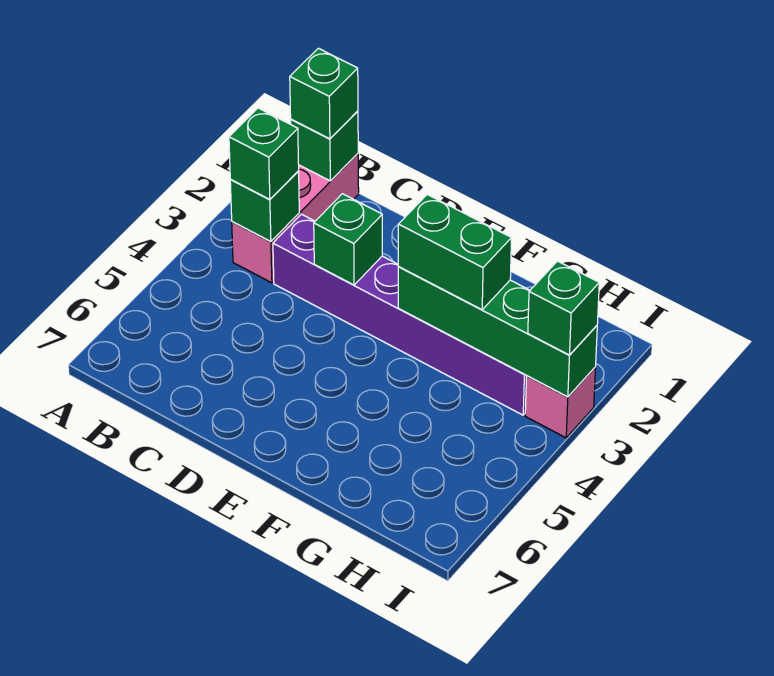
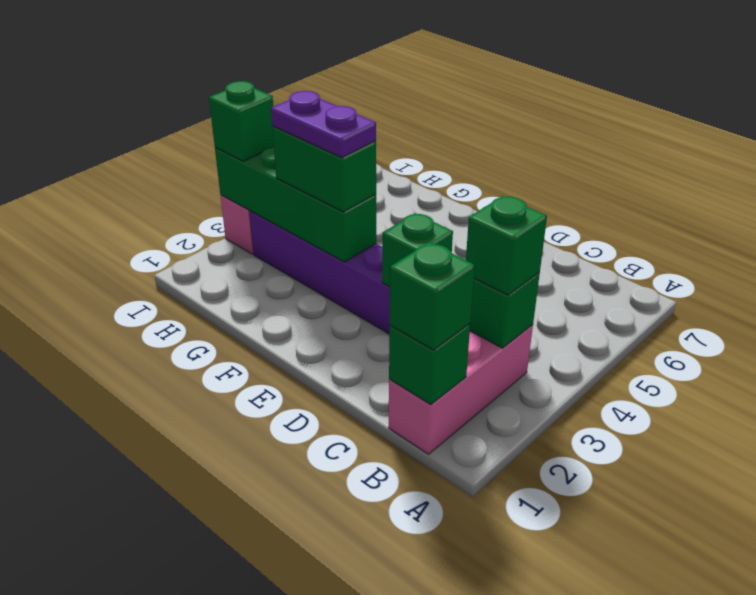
none -> purple 1x2 plate [271,91,376,158]

